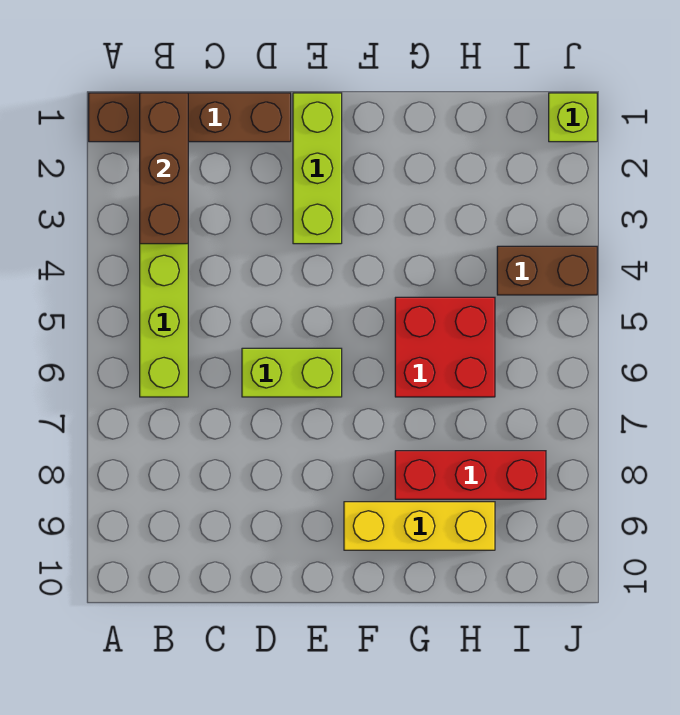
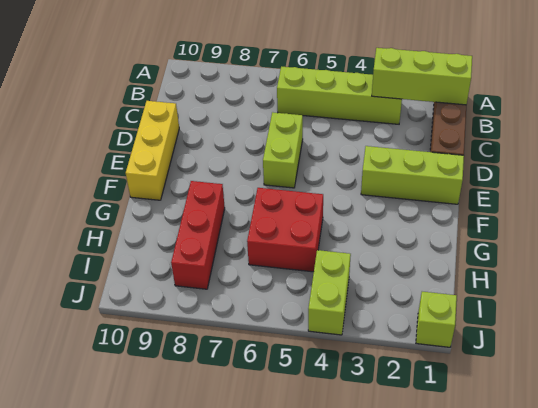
brown 1x3 brick [140,93,188,244] -> lime 1x3 brick [372,48,472,105]
yellow 1x3 brick [344,502,495,550] -> yellow 1x3 brick moved to [126,101,179,200]
brown 1x2 brick [497,246,597,295] -> lime 1x2 brick [308,250,351,335]

